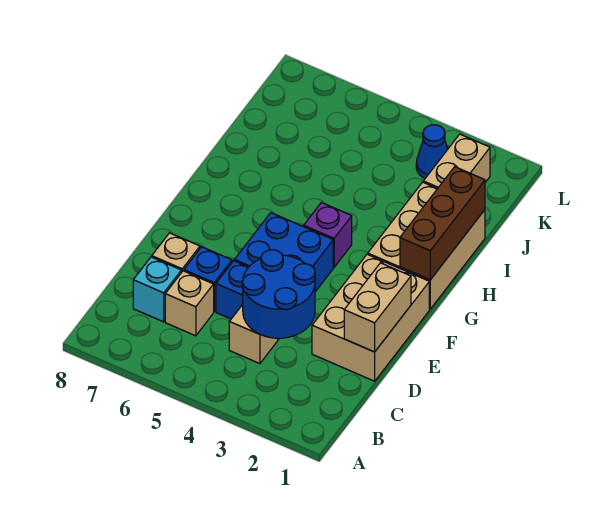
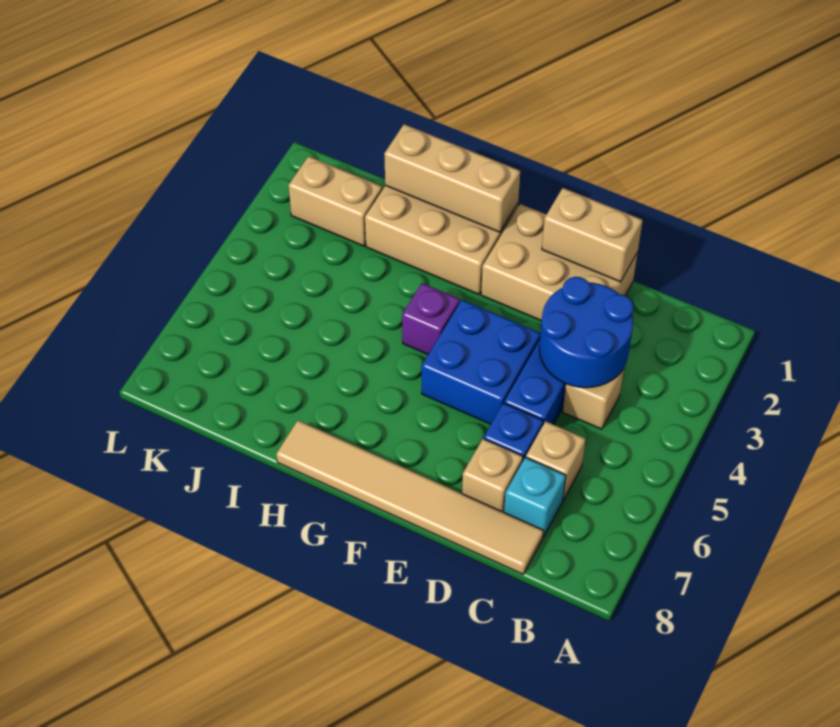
none -> tan 1x6 tile [276,420,544,574]
brown 1x3 brick [400,167,485,280] -> tan 1x3 brick [384,124,520,232]
blue 1x1 cone [416,125,448,178] -> none

